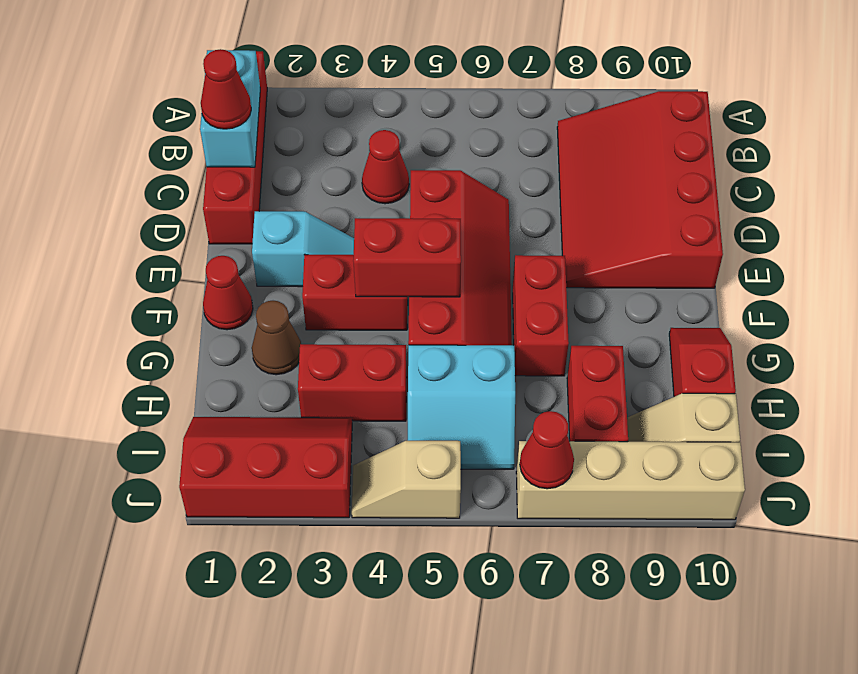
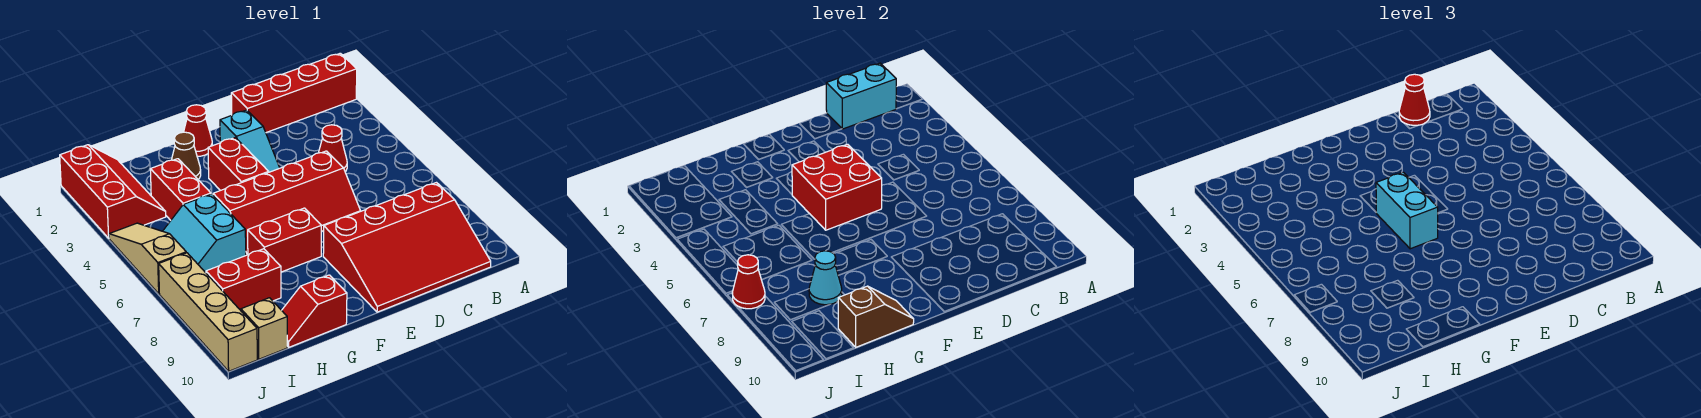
red 3x4 slope [557,91,723,288] -> red 3x4 slope turned to [323,183,491,312]
red 1x2 brick [353,218,461,297] -> red 2x2 brick [792,144,882,230]
none -> cyan 1x2 brick [1376,172,1438,249]
red 1x2 slope [669,328,736,397] -> red 1x2 slope turned to [282,275,347,347]
none -> brown 1x2 slope [838,286,914,347]
none -> cyan 1x1 cone [809,251,842,305]
tan 1x2 slope [352,441,461,518] -> tan 1x3 slope [109,223,186,294]

